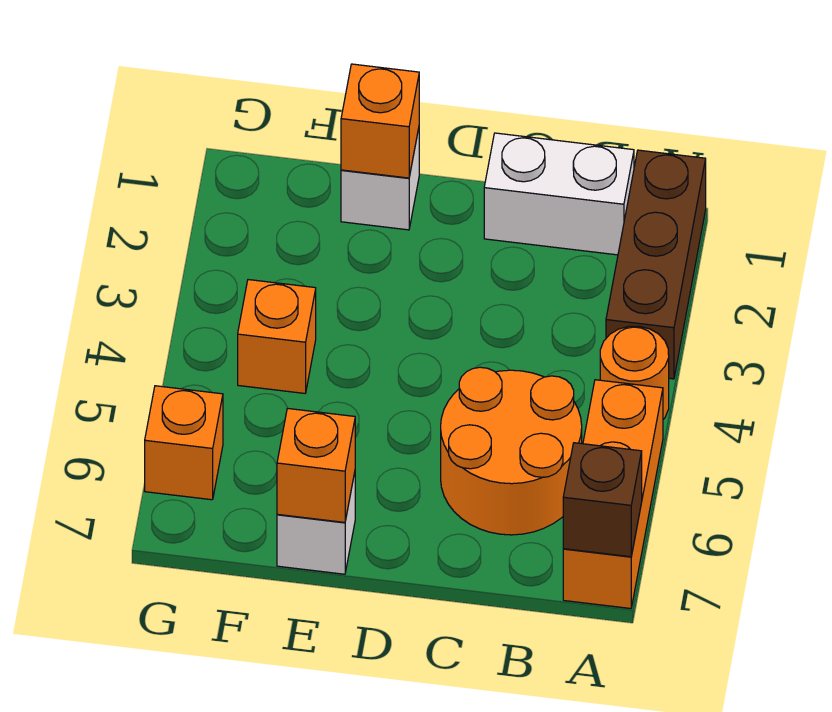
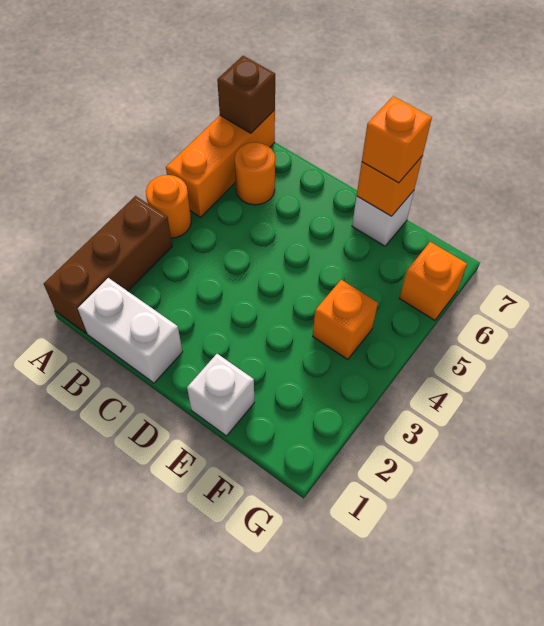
orange 2x2 round brick [441,367,582,535] -> orange 1x1 round brick [235,142,275,205]
orange 1x1 brick [341,64,419,178] -> orange 1x1 brick moved to [362,96,432,183]

